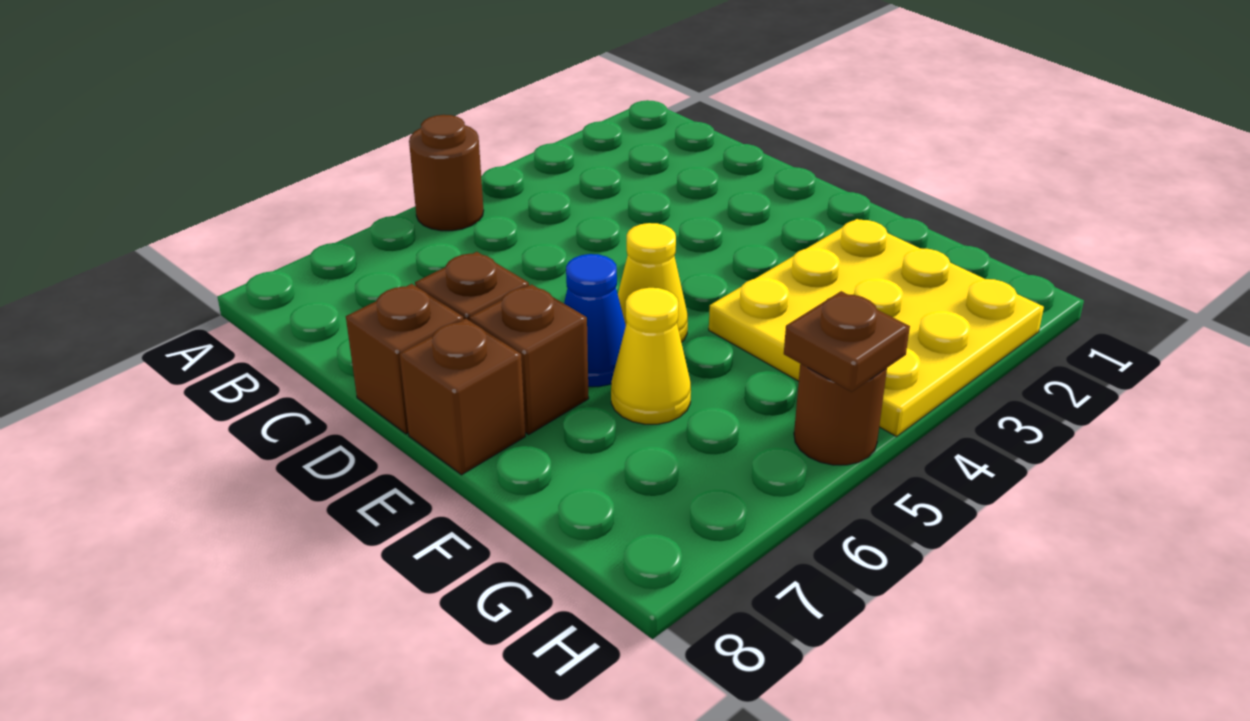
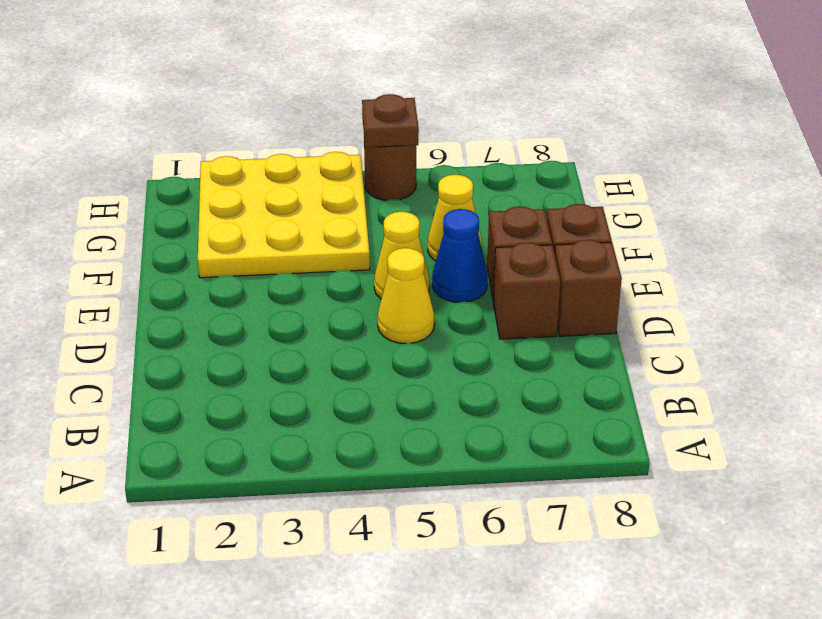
brown 1x1 round brick [409,115,484,231] -> none
none -> yellow 1x1 cone [377,248,434,344]

